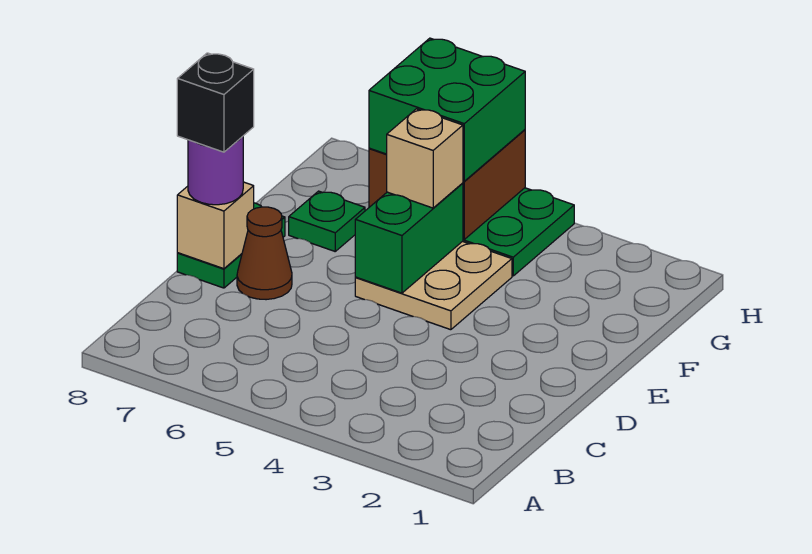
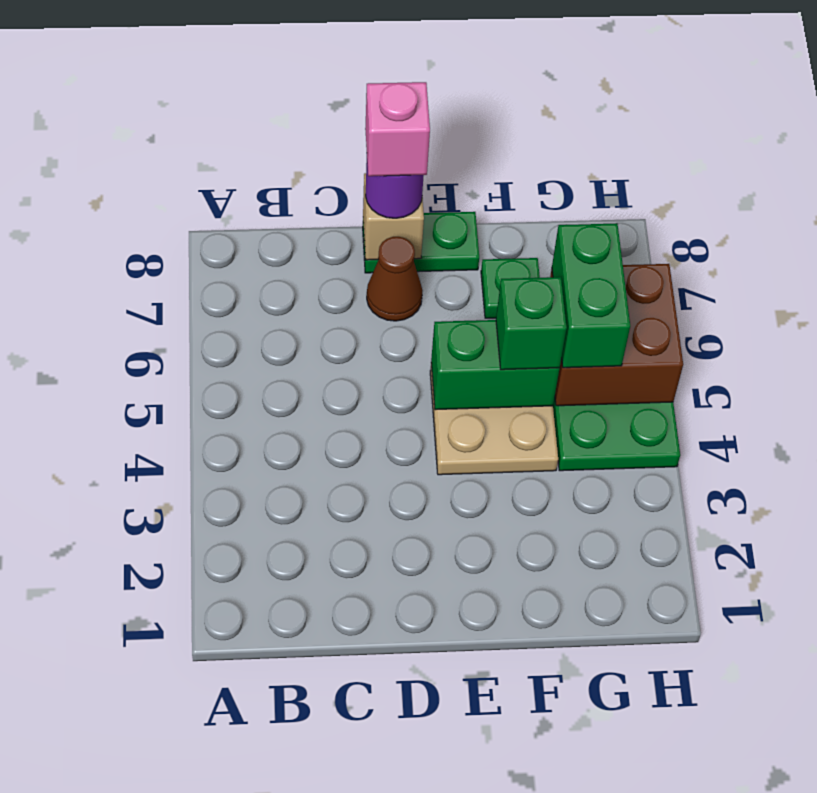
black 1x1 brick [177,53,254,152] -> pink 1x1 brick [365,82,430,176]
tan 1x1 brick [387,109,463,208] -> green 1x1 brick [496,277,567,370]
green 2x2 brick [369,38,525,181] -> green 1x2 brick [552,223,630,368]

